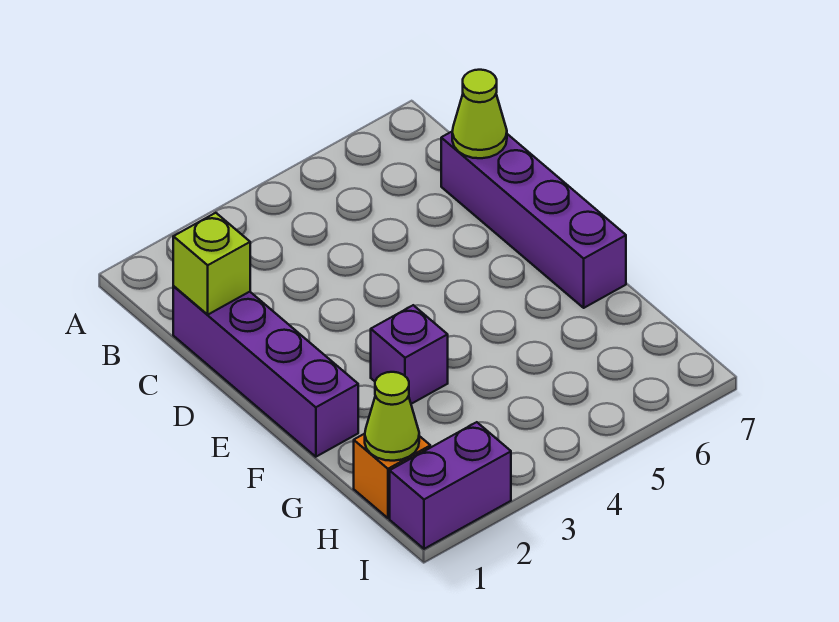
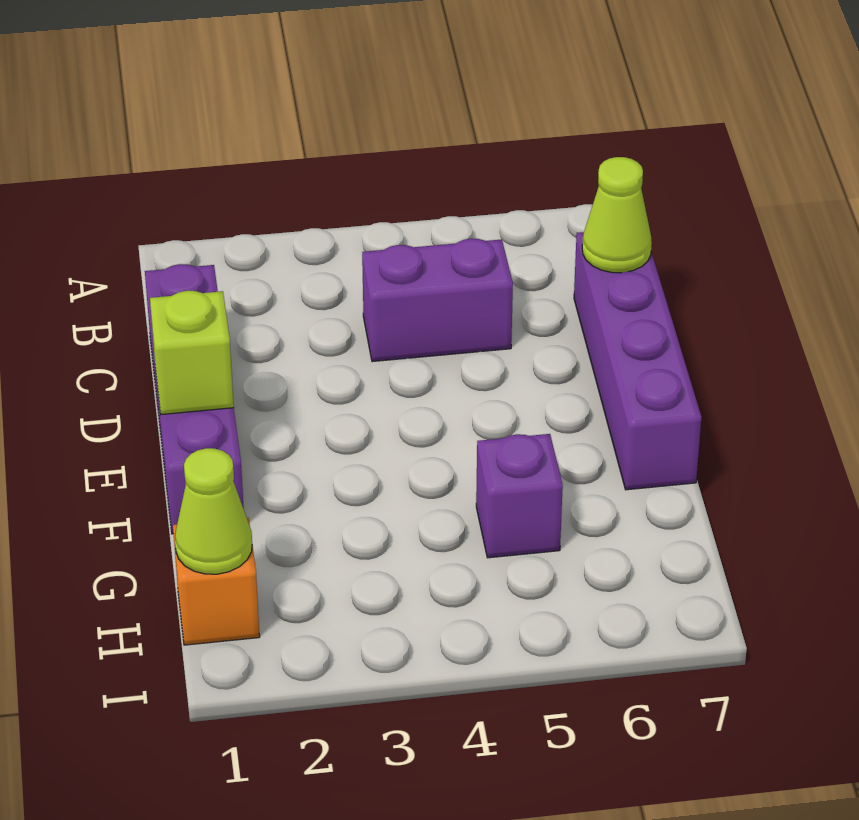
lime 1x1 brick [173,213,250,315] -> lime 1x1 brick moved to [150,291,234,414]
purple 1x1 brick [371,305,448,404] -> purple 1x1 brick moved to [476,434,563,558]
purple 1x2 brick [390,422,511,549] -> purple 1x2 brick moved to [362,239,513,362]

